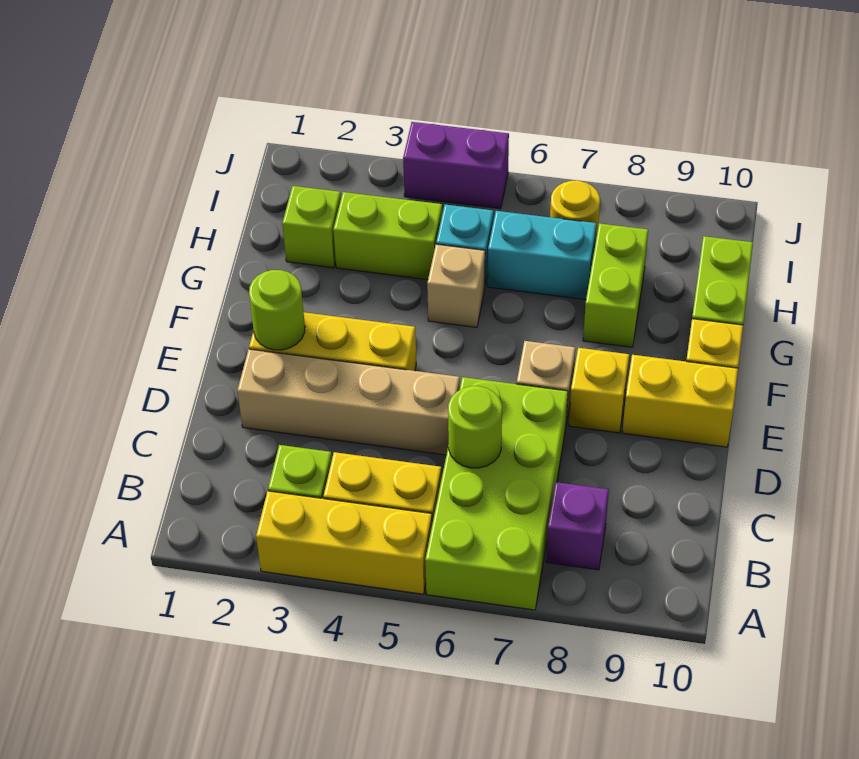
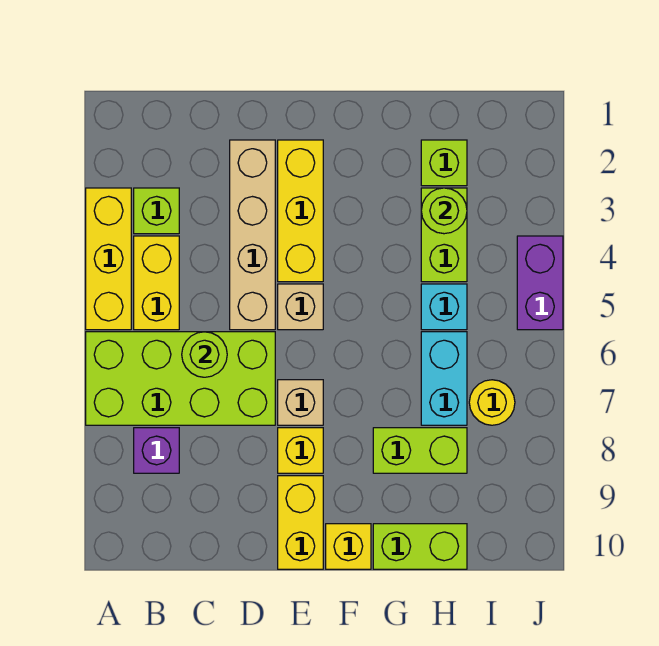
lime 1x1 round brick [249,270,305,350] -> lime 1x1 round brick moved to [421,188,467,234]
tan 1x1 brick [427,244,485,327] -> tan 1x1 brick moved to [278,284,323,330]

